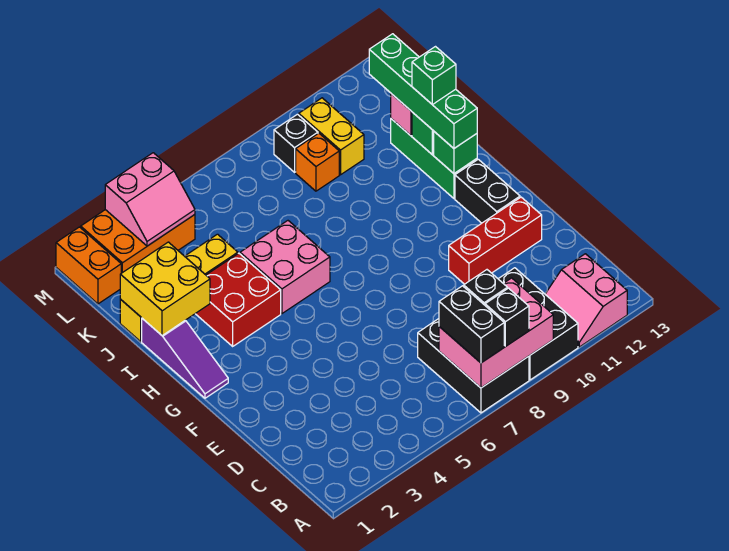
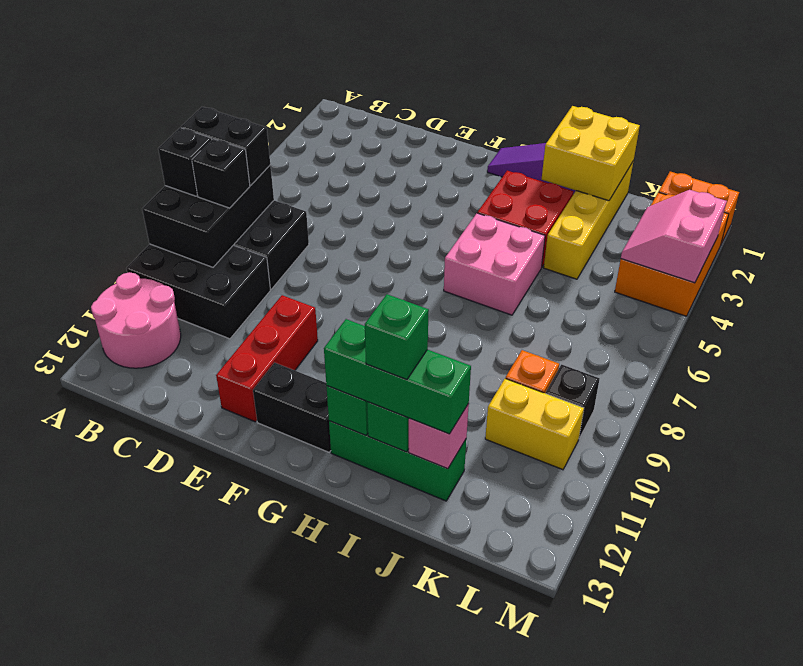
pink 2x3 brick [439,278,553,388] -> black 2x3 brick [142,165,274,267]
pink 2x2 slope [545,254,627,347] -> pink 2x2 round brick [91,272,181,368]
green 1x4 brick [369,34,477,148] -> green 1x3 brick [324,319,471,434]

